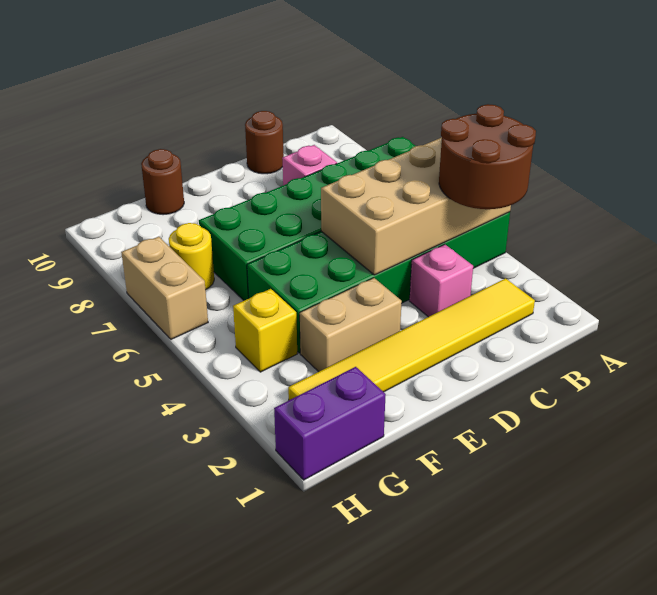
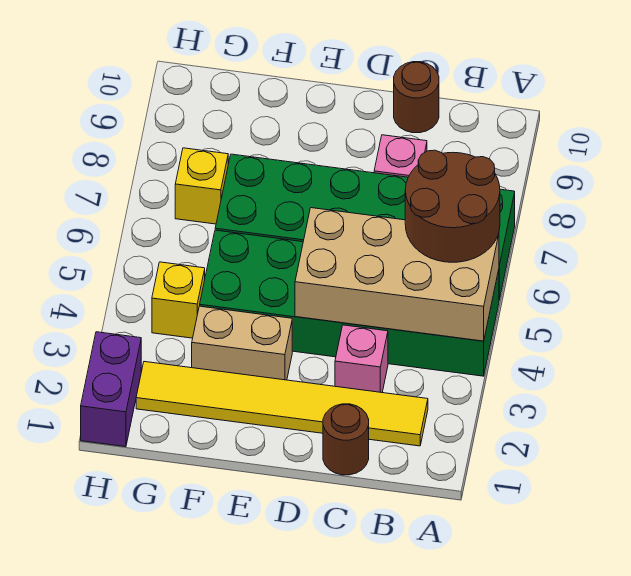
brown 2x2 round brick [439,104,536,209] -> brown 2x2 round brick moved to [405,150,500,262]
brown 1x1 round brick [141,149,184,215] -> brown 1x1 round brick moved to [323,404,369,475]
purple 1x2 brick [274,367,386,480] -> purple 1x2 brick turned to [81,332,141,447]
yellow 1x1 round brick [169,223,214,290] -> yellow 1x1 brick [175,148,228,224]
tan 1x2 brick [121,237,208,339] -> none

